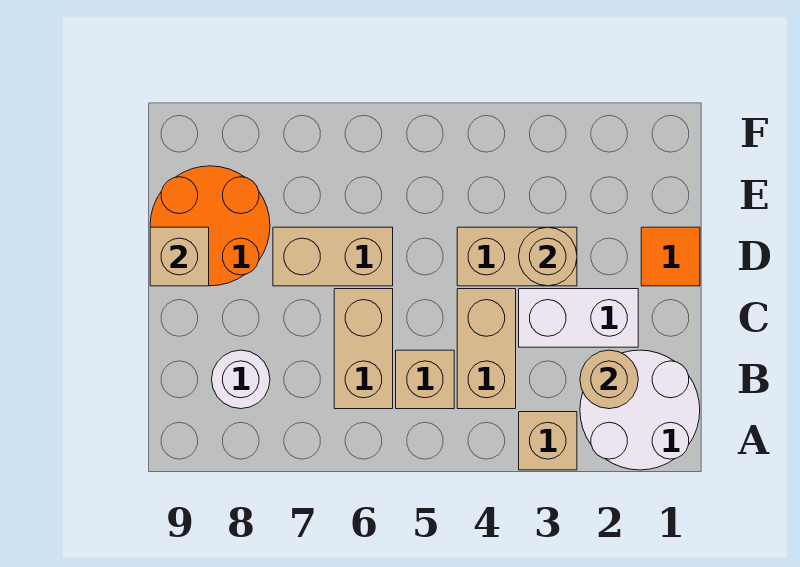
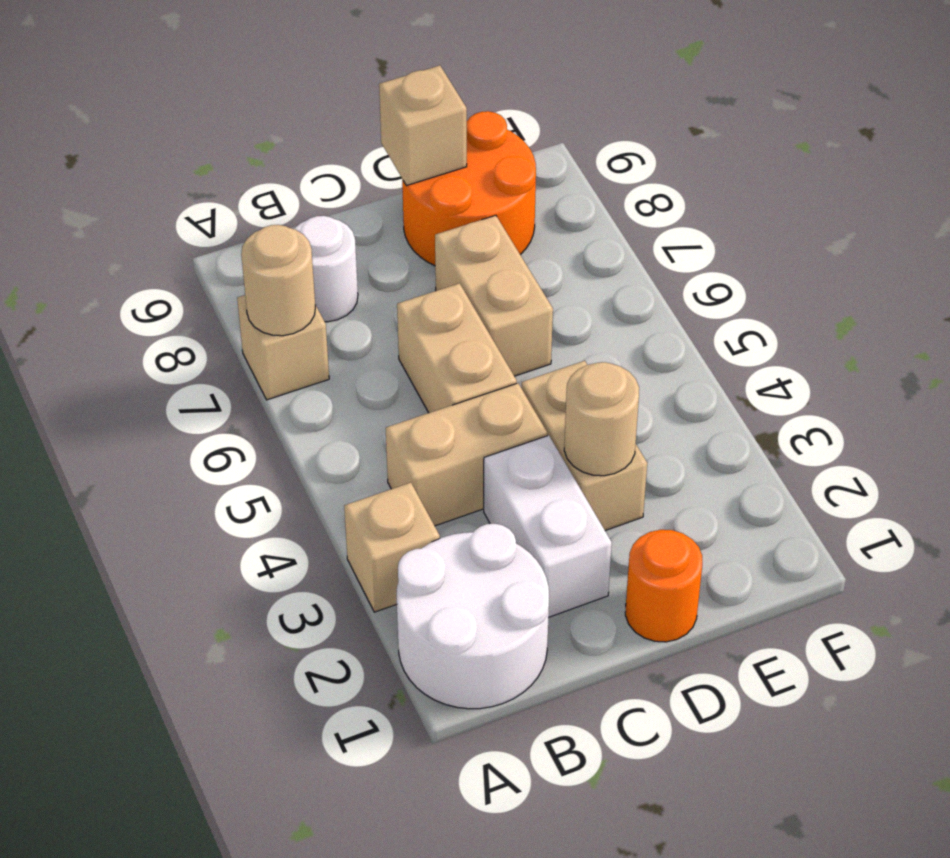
tan 1x1 round brick [580,350,638,409] -> tan 1x1 round brick moved to [241,225,315,336]
tan 1x1 brick [396,350,454,409] -> tan 1x1 brick moved to [237,295,329,400]
tan 1x2 brick [334,289,393,409] -> tan 1x2 brick turned to [397,283,517,413]
orange 1x1 tile [641,227,700,286] -> orange 1x1 round brick [625,530,702,642]

